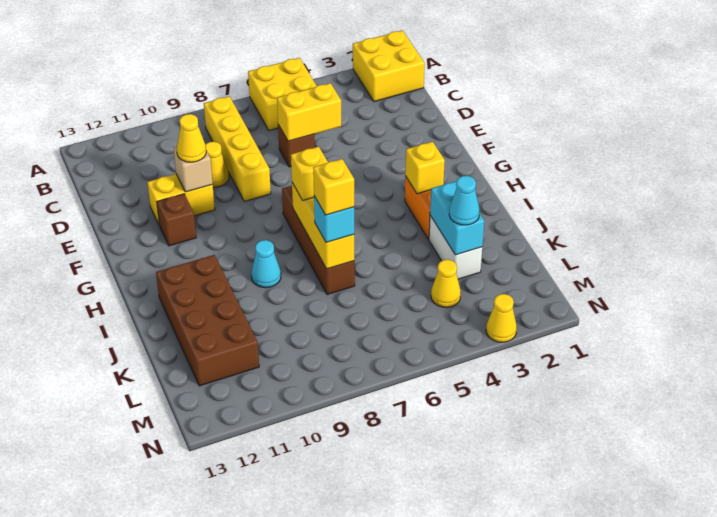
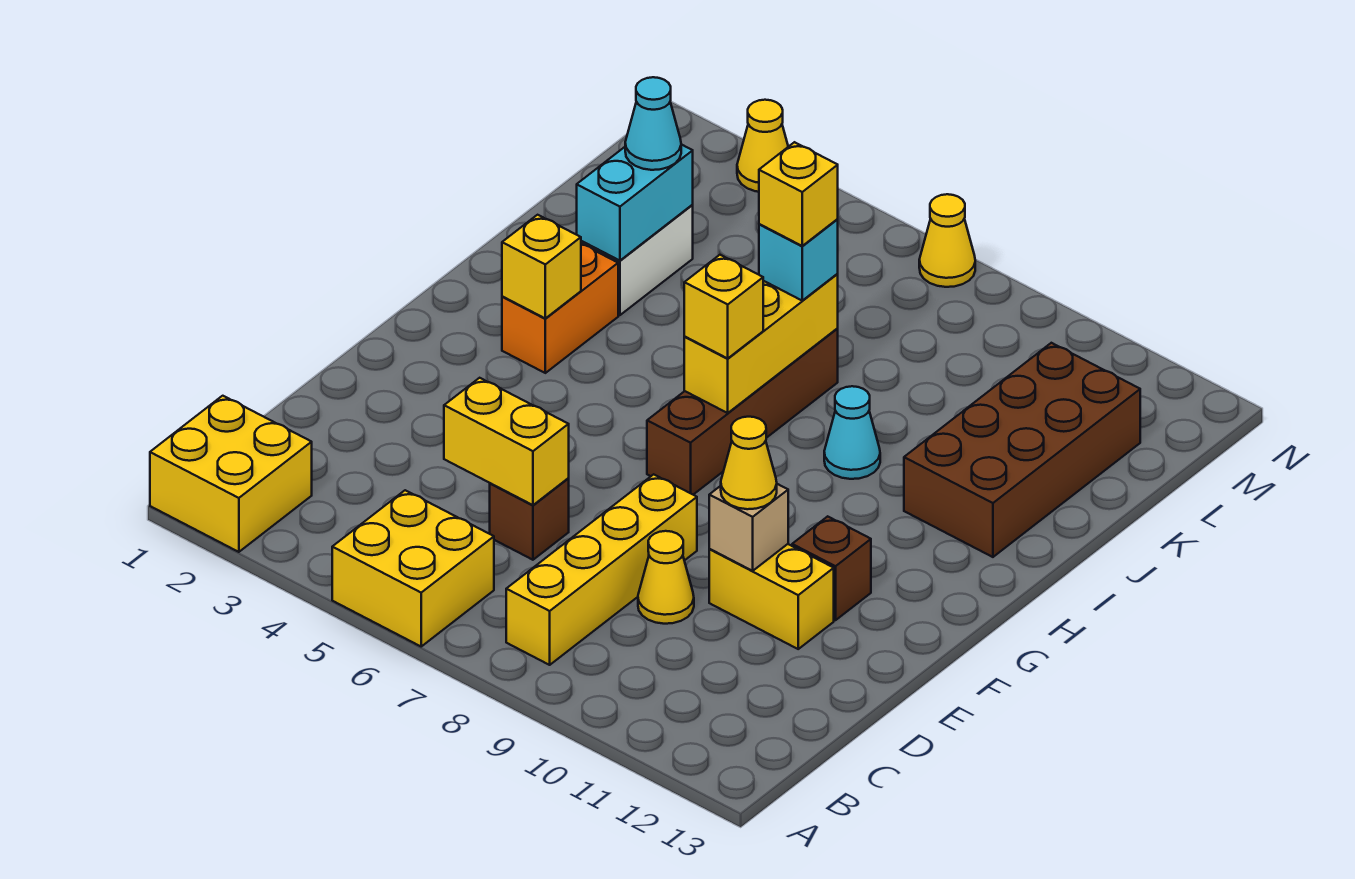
yellow 1x1 cone [431,260,461,307] -> yellow 1x1 cone moved to [919,194,975,287]

